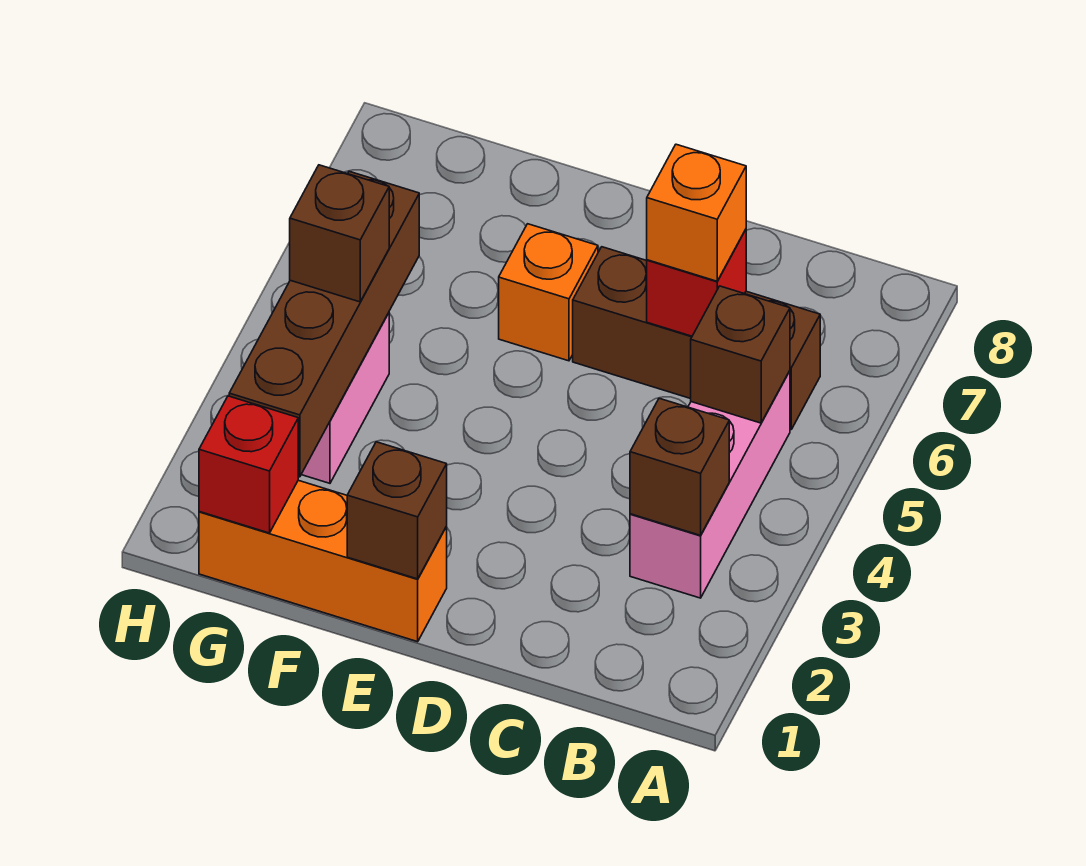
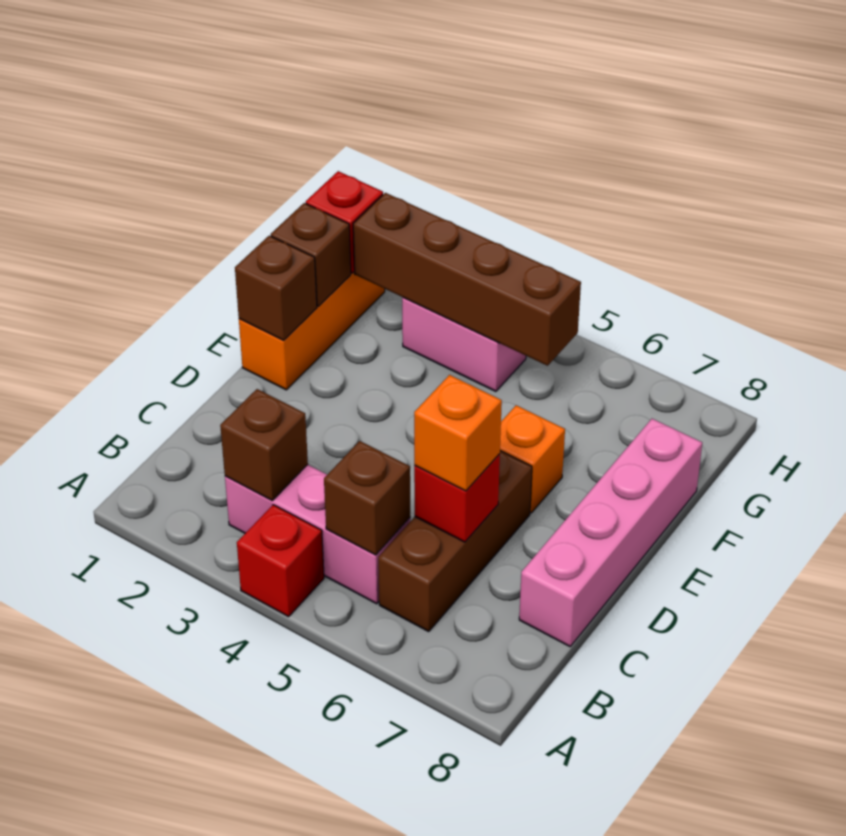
none -> red 1x1 brick [237,505,324,617]
none -> pink 1x4 brick [519,419,702,646]
brown 1x1 brick [290,165,389,302] -> brown 1x1 brick moved to [271,203,351,306]

